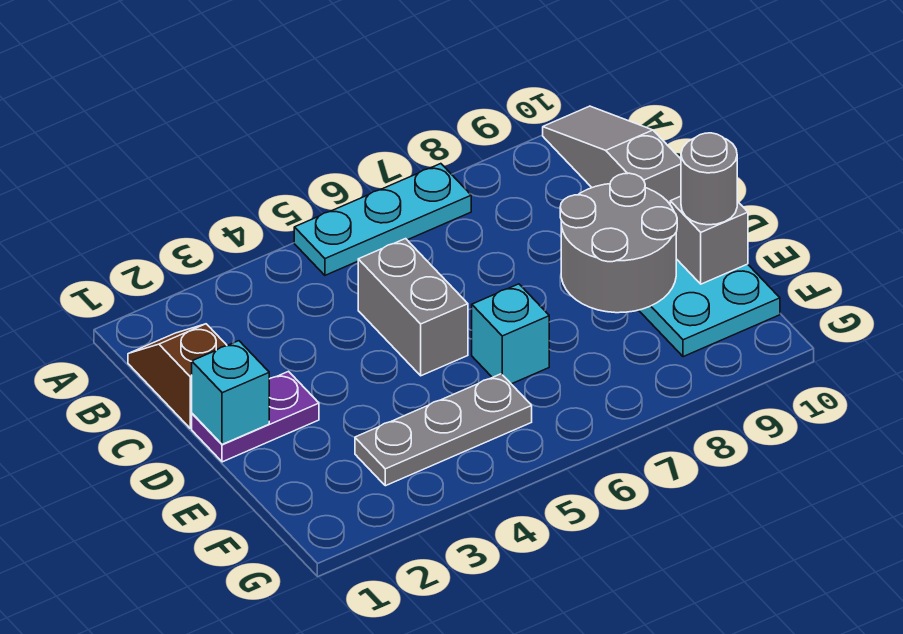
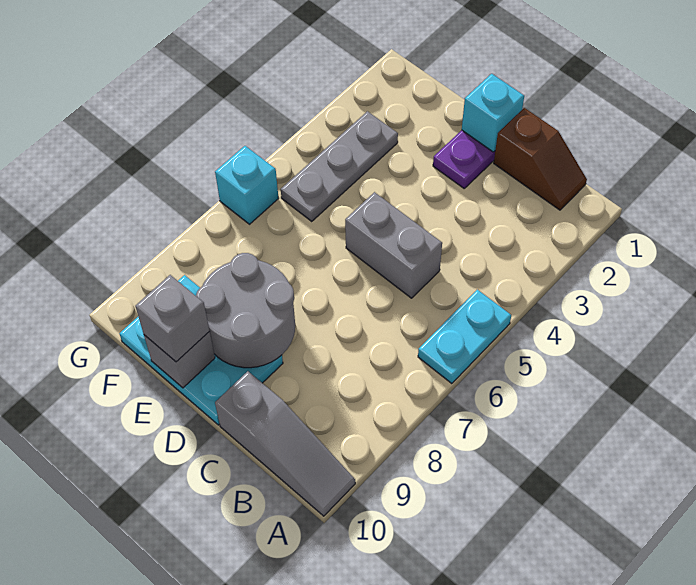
cyan 1x3 plate [294,164,471,275] -> cyan 1x2 plate [418,290,511,384]
cyan 1x1 brick [472,284,549,384] -> cyan 1x1 brick moved to [215,146,279,224]
grey 1x1 round brick [681,133,737,225] -> grey 1x1 brick [135,275,210,362]

